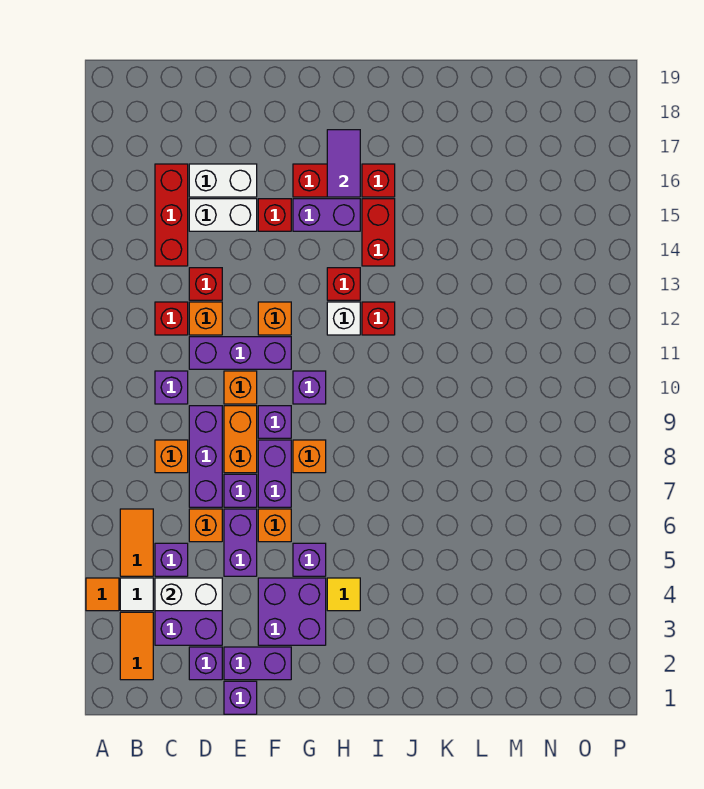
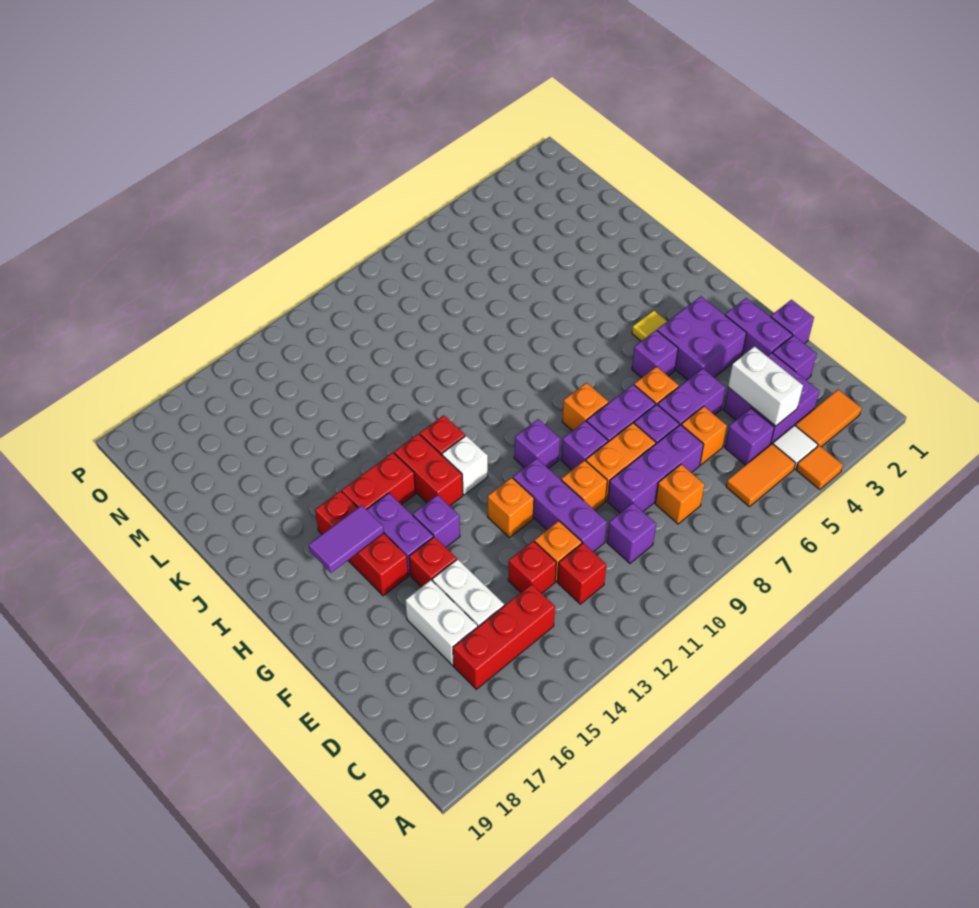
none -> purple 1x1 brick [413,495,460,547]
red 1x1 brick [327,268,360,300] -> red 1x2 brick [394,434,463,506]

